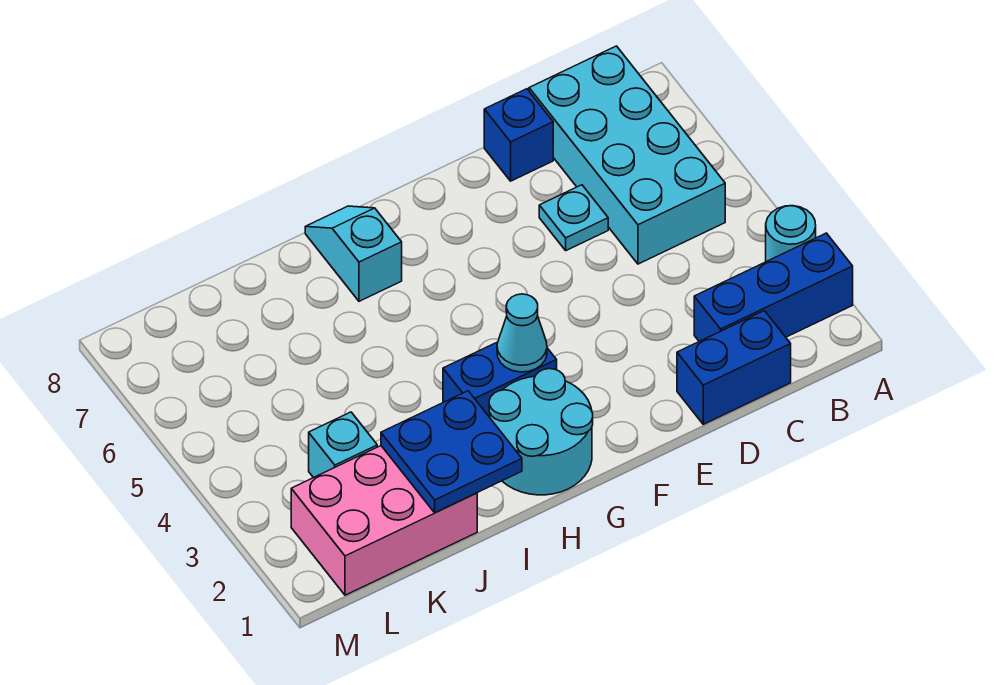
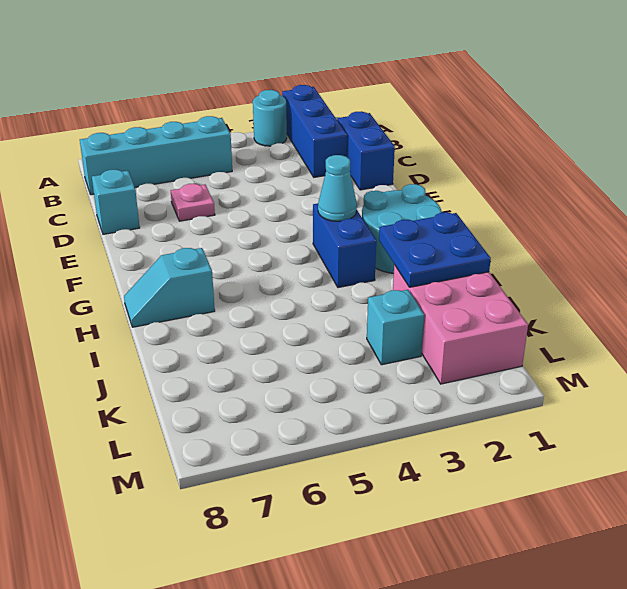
cyan 2x4 brick [529,46,725,264] -> cyan 1x4 brick [80,116,232,195]
cyan 1x1 plate [539,185,608,250] -> pink 1x1 plate [171,184,215,221]
blue 1x1 brick [484,89,553,181] -> cyan 1x1 brick [92,170,140,234]

